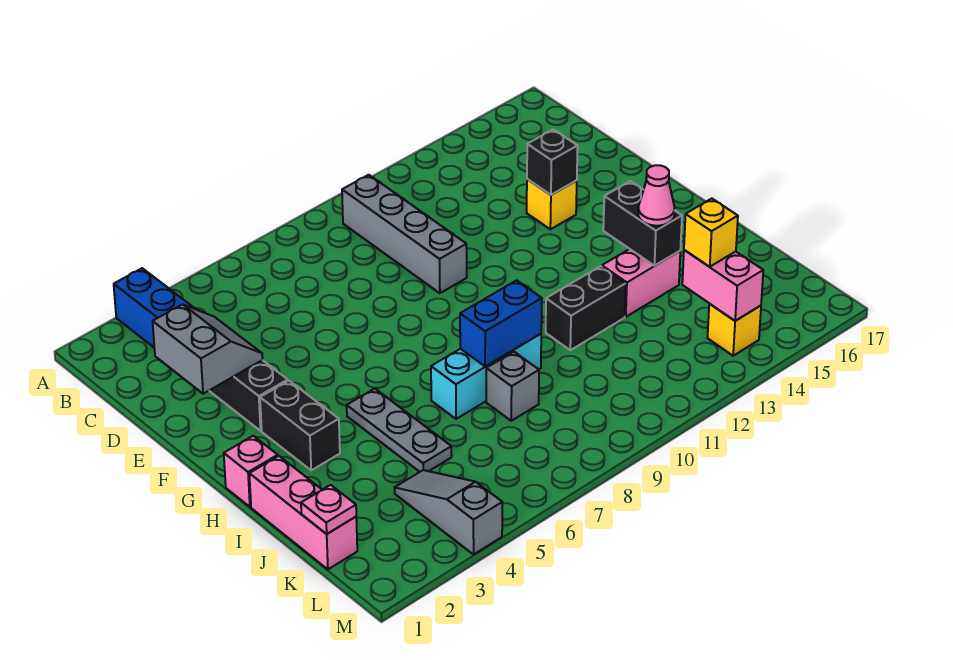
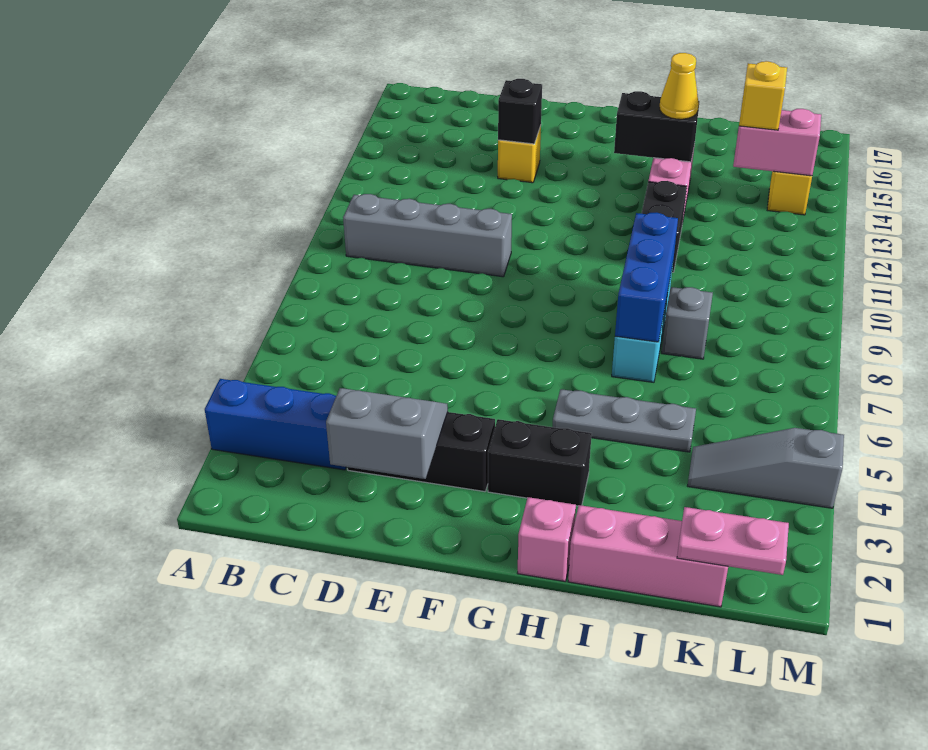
blue 1x2 brick [460,280,542,367] -> blue 1x3 brick [615,212,678,342]
pink 1x1 cone [638,165,675,226] -> yellow 1x1 cone [660,53,699,119]
pink 1x1 plate [301,485,356,534] -> pink 1x2 plate [677,507,789,575]

